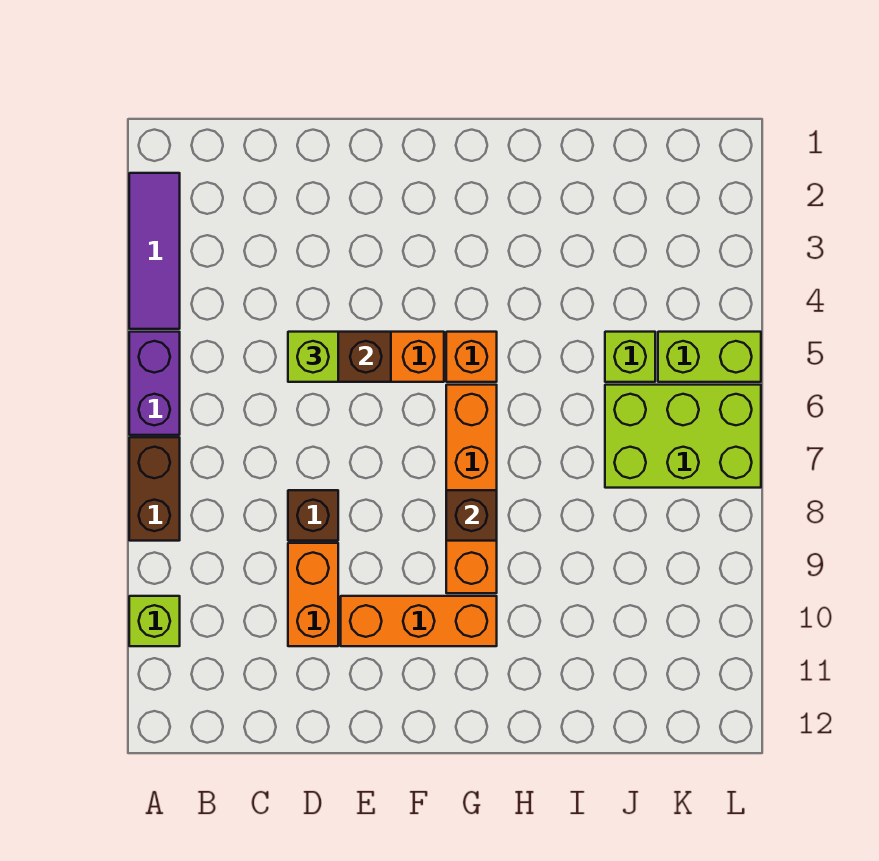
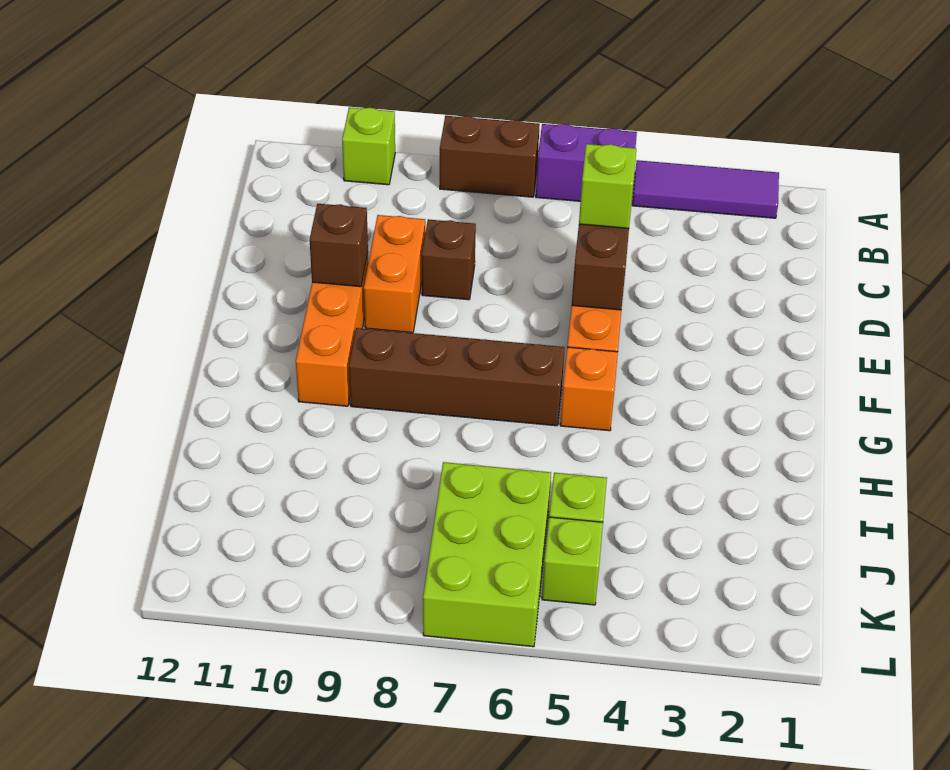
orange 1x2 brick [288,543,338,646] -> orange 1x2 brick turned to [364,215,425,333]
orange 1x4 brick [446,385,497,593] -> brown 1x4 brick [349,328,565,426]
brown 1x1 brick [446,490,497,541] -> brown 1x1 brick moved to [310,204,368,287]
lime 1x2 brick [658,332,761,382] -> lime 1x1 brick [542,517,603,605]

